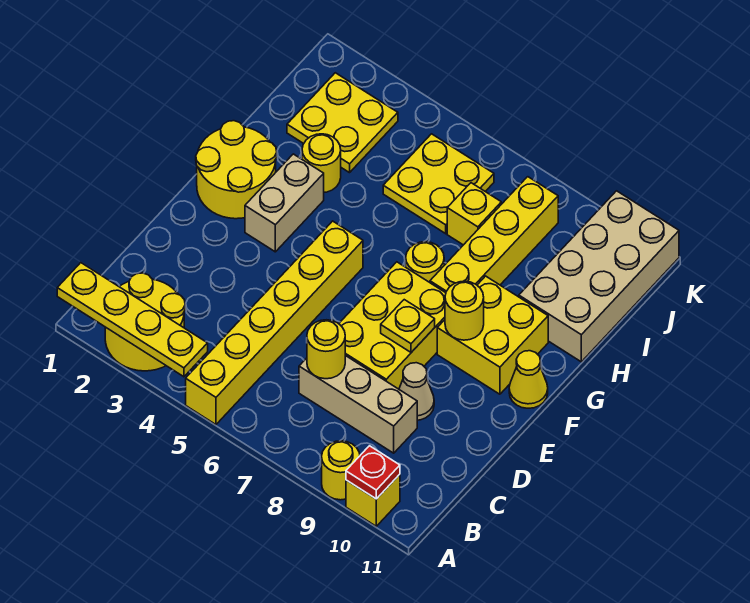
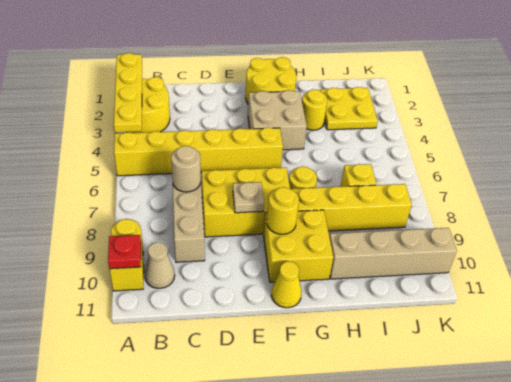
yellow 1x1 round brick [307,320,345,379] -> tan 1x1 round brick [171,146,201,192]
tan 1x1 cone [399,363,434,420] -> tan 1x1 cone moved to [145,242,175,288]
yellow 1x1 plate [381,300,435,352] -> tan 1x1 plate [233,182,264,213]
tan 1x2 brick [245,154,324,252] -> tan 2x2 brick [248,90,307,150]
tan 2x4 brick [519,191,679,362] -> tan 1x4 brick [329,228,457,279]
yellow 2x2 plate [383,134,494,234] -> none

